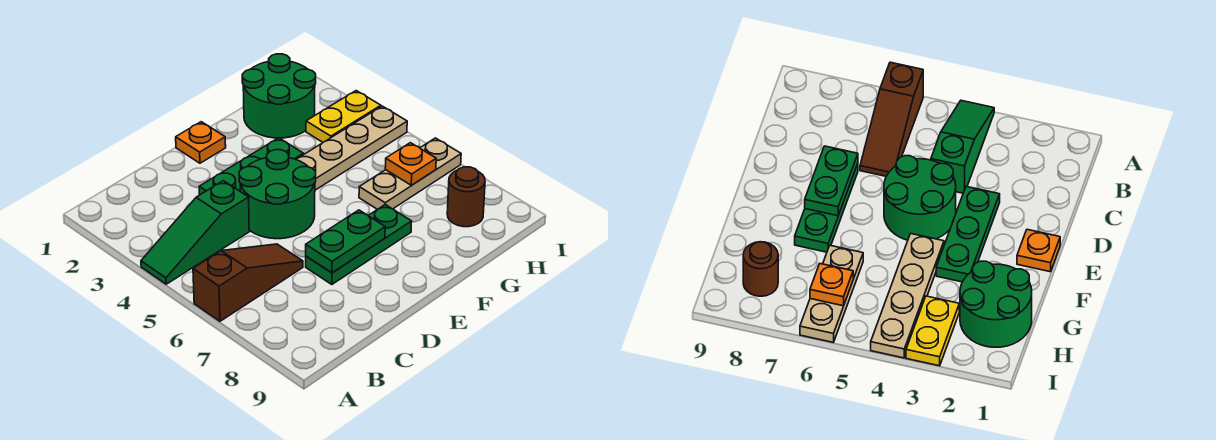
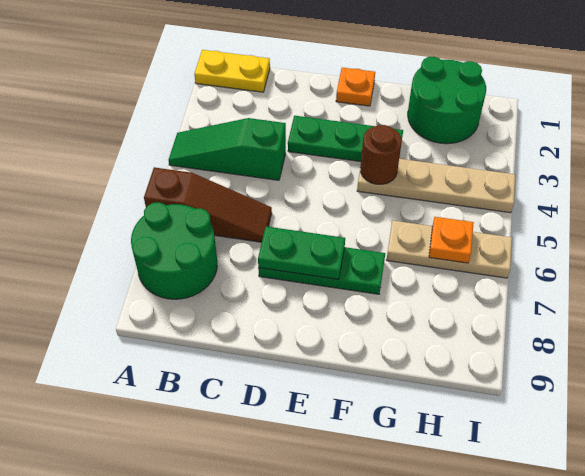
green 2x2 round brick [239,150,316,239] -> green 2x2 round brick moved to [131,202,217,299]
yellow 1x2 plate [306,91,381,142] -> yellow 1x2 plate moved to [194,50,270,92]
brown 1x1 round brick [447,167,485,227] -> brown 1x1 round brick moved to [360,125,402,184]

